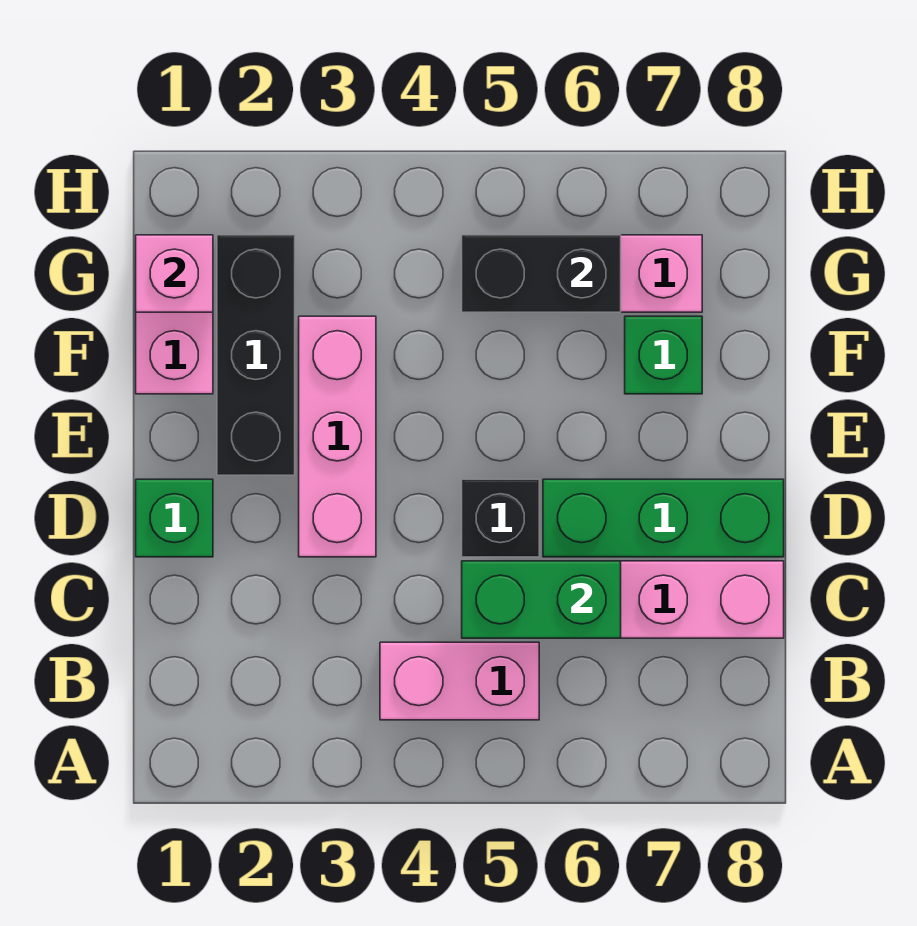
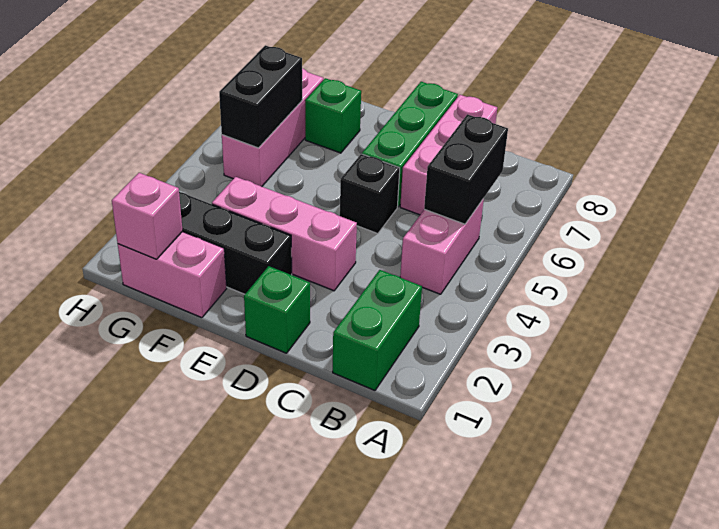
none -> black 1x2 brick [424,114,508,224]
green 1x2 brick [462,561,621,638] -> green 1x2 brick moved to [333,270,422,390]

